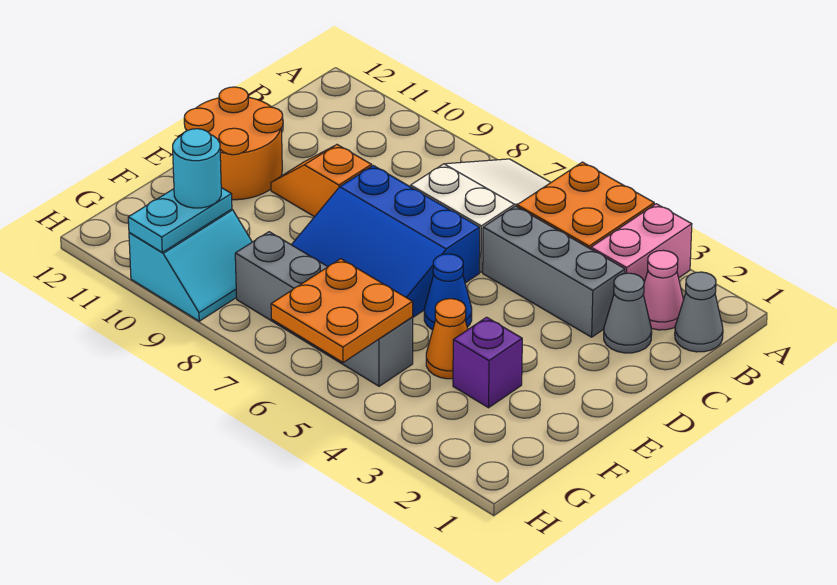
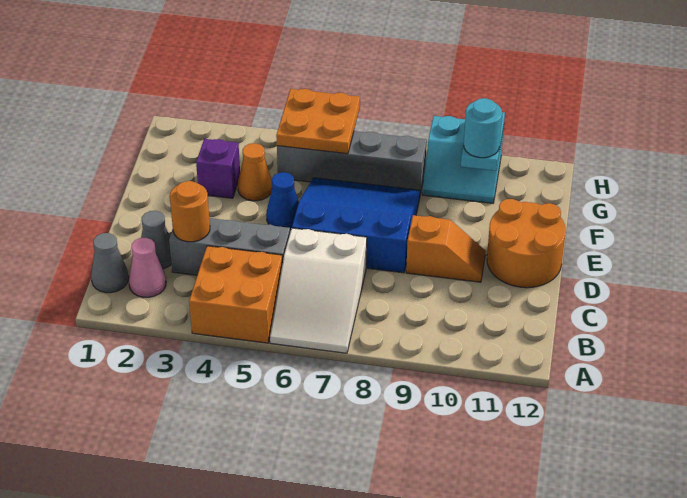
pink 1x2 brick [591,204,692,282] -> none
none -> orange 1x1 round brick [170,181,210,242]
cyan 2x2 slope [129,209,252,321] -> cyan 2x2 slope turned to [422,116,504,203]

